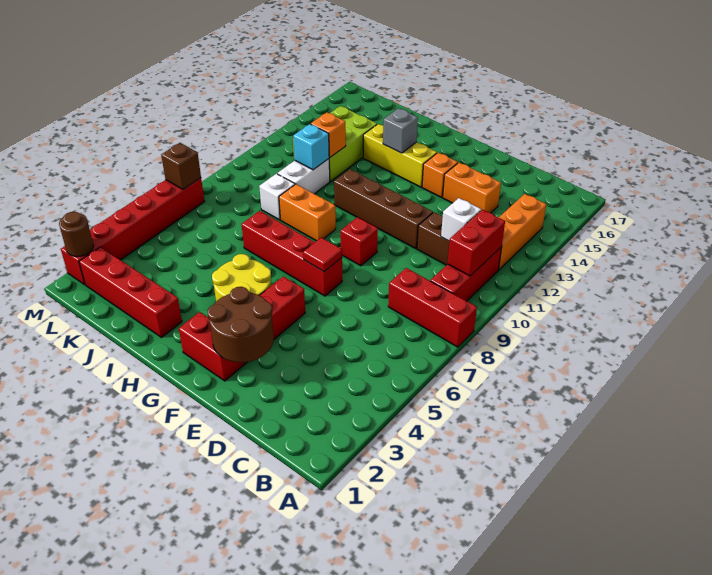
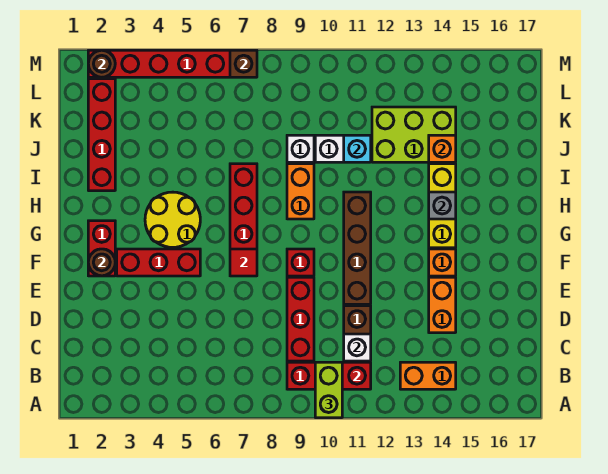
red 1x3 brick [388,268,477,347] -> red 1x3 brick moved to [287,277,314,361]
none -> lime 1x2 brick [315,362,342,418]
orange 1x3 brick [498,194,546,270] -> orange 1x2 brick [400,362,456,389]
brown 2x2 round brick [208,287,274,363] -> brown 1x1 round brick [88,249,115,276]
orange 1x1 brick [311,112,346,158] -> orange 1x1 brick moved to [429,135,456,162]

